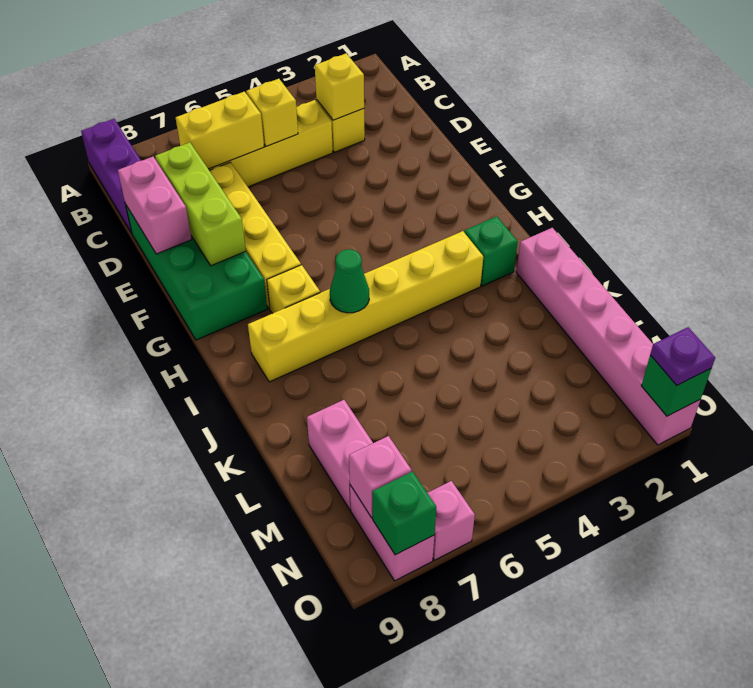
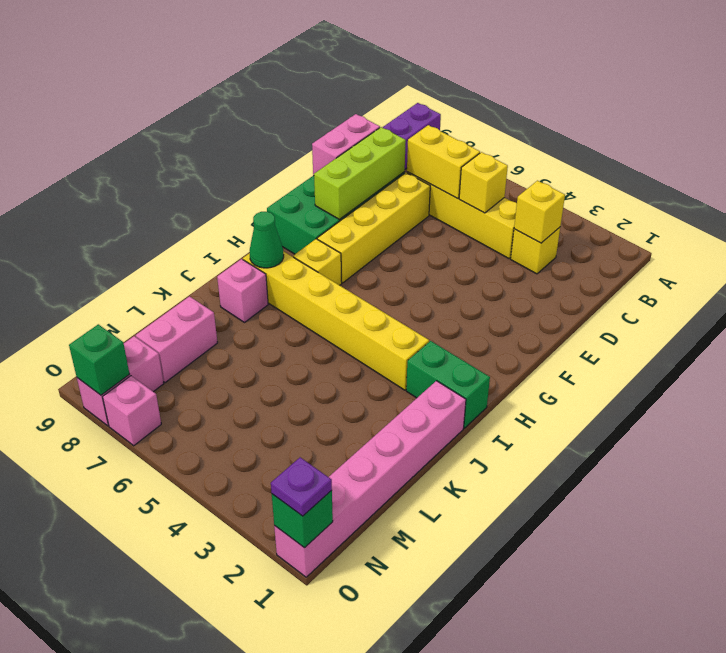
green 1x1 brick [464,216,518,286] -> green 1x2 brick [406,341,490,428]
green 1x1 cone [330,249,369,313] -> green 1x1 cone moved to [250,212,284,268]
pink 1x1 brick [349,436,411,518] -> pink 1x1 brick moved to [217,259,268,322]

